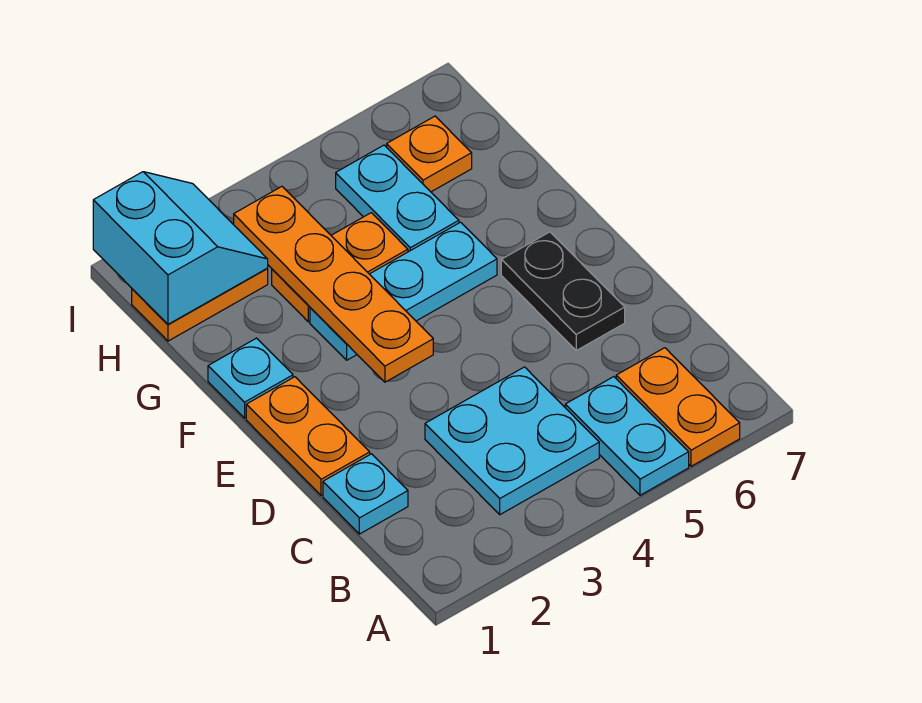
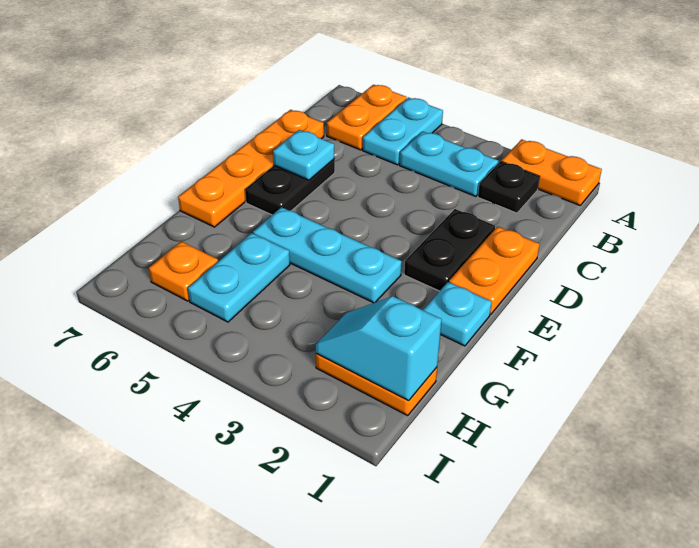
none -> black 1x1 plate [478,161,539,213]
cyan 2x2 plate [425,367,599,515] -> cyan 1x2 plate [400,131,498,196]
cyan 1x1 plate [323,454,408,534] -> cyan 1x1 plate moved to [273,130,335,180]
none -> black 1x2 plate [404,209,495,291]
orange 1x4 plate [234,187,433,382] -> orange 1x4 plate moved to [178,110,324,227]
orange 1x2 plate [272,213,408,322] -> orange 1x2 plate moved to [501,139,602,205]
cyan 2x2 slope [93,172,268,324] -> cyan 1x2 slope [316,296,442,401]

